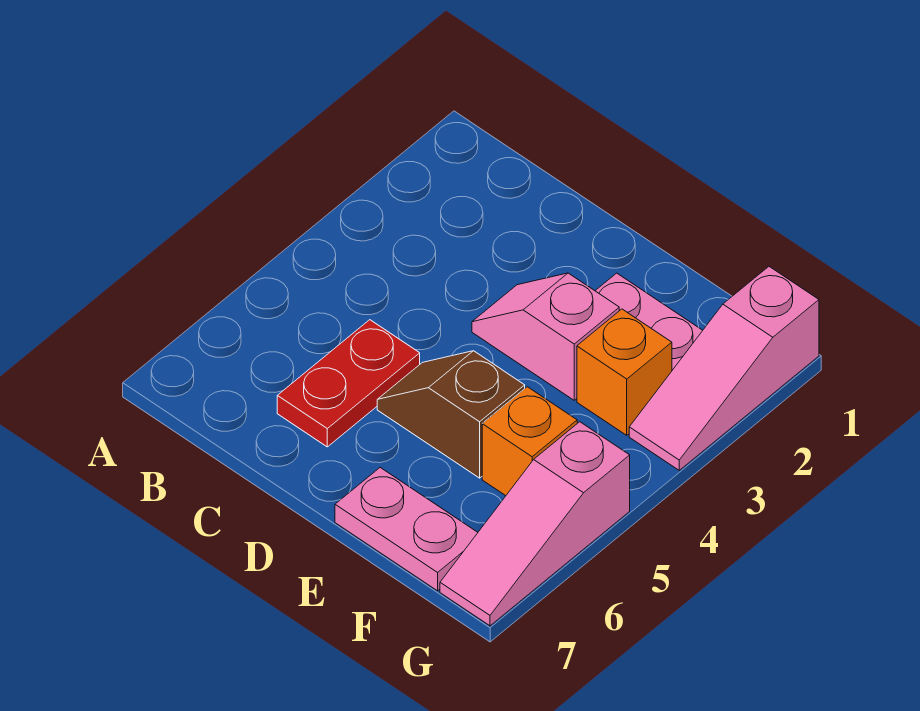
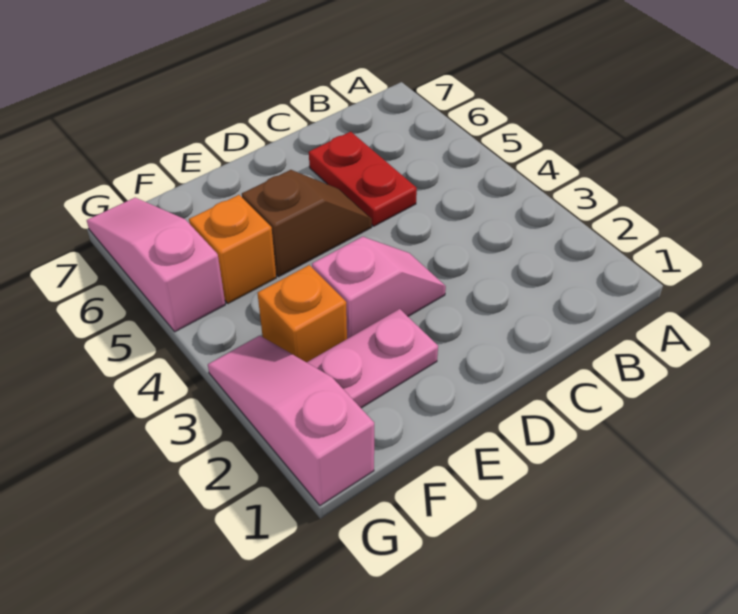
pink 1x2 plate [335,468,478,591] -> none

